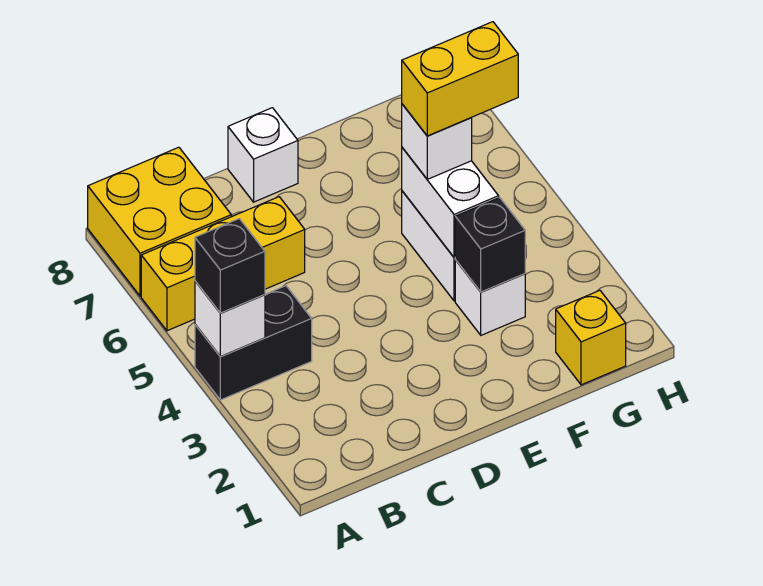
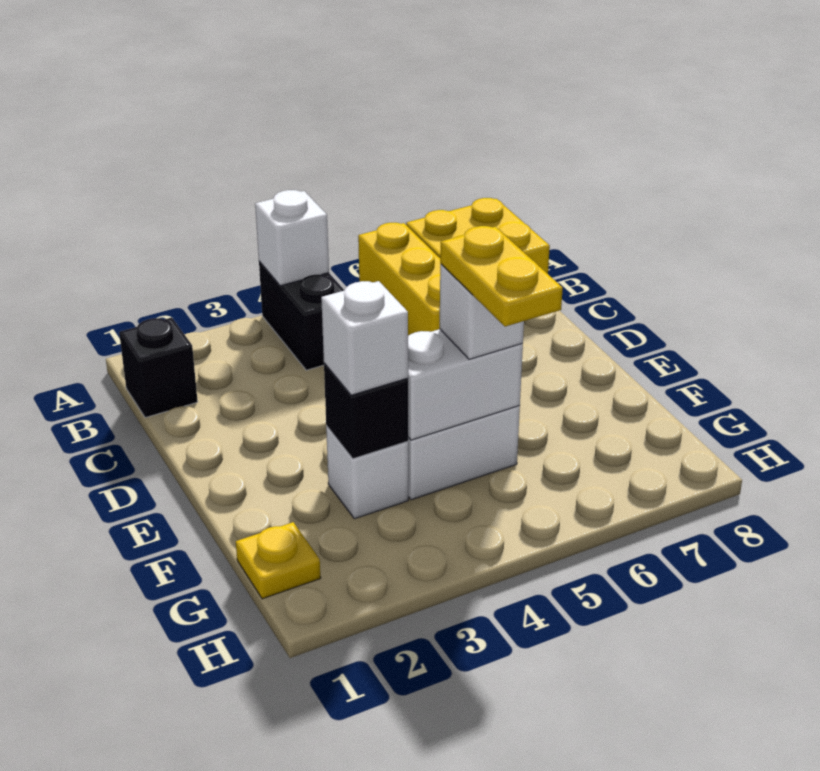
black 1x1 brick [195,219,265,313] -> black 1x1 brick moved to [119,318,198,418]
white 1x1 brick [228,108,298,202] -> white 1x1 brick moved to [321,281,408,395]
yellow 1x2 brick [402,22,518,136] -> yellow 1x2 plate [440,226,563,327]
yellow 1x1 brick [556,290,626,385] -> yellow 1x1 plate [236,522,321,599]

